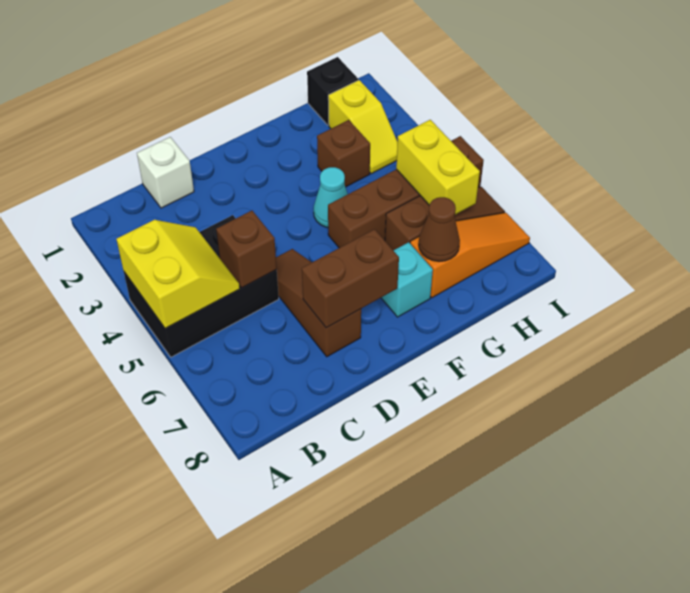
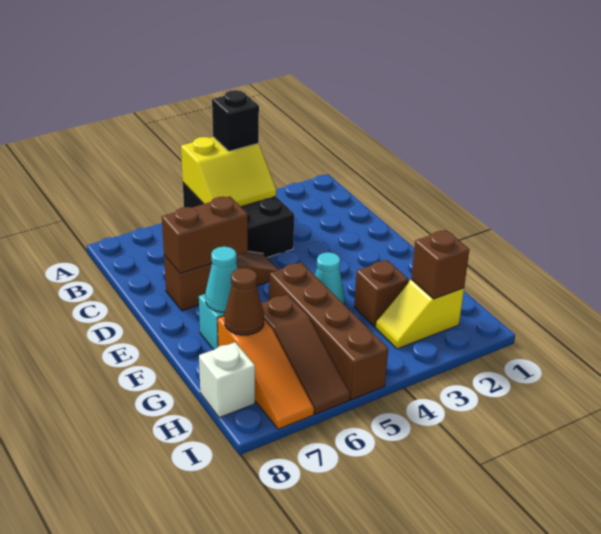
white 1x1 brick [137,137,194,208] -> white 1x1 brick moved to [199,342,255,418]
brown 1x1 brick [216,210,277,288] -> brown 1x1 brick moved to [411,230,469,299]
brown 1x2 brick [302,229,399,328] -> brown 1x2 brick turned to [162,196,248,274]
none -> cyan 1x1 cone [205,246,238,312]
black 1x1 brick [307,57,358,125] -> black 1x1 brick moved to [212,90,259,151]
yellow 1x2 brick [396,120,480,215] -> none

